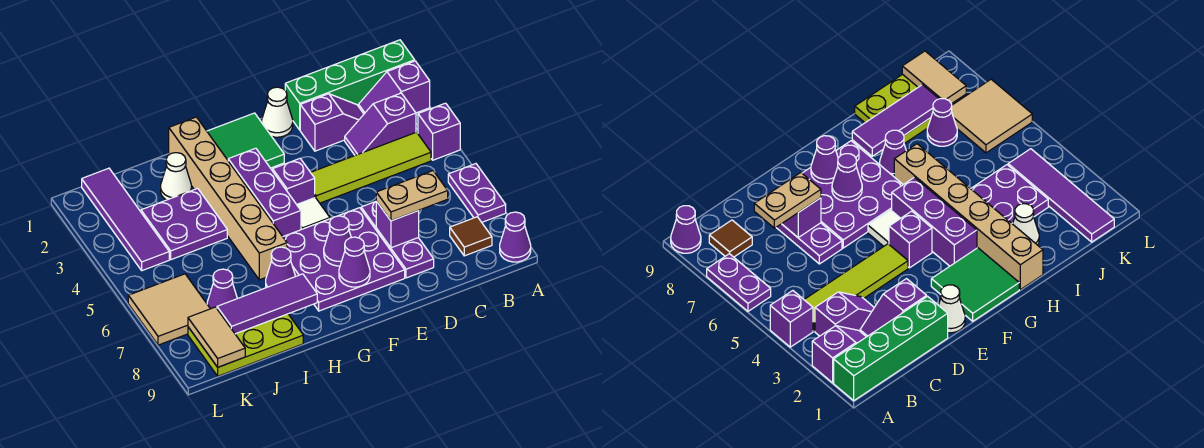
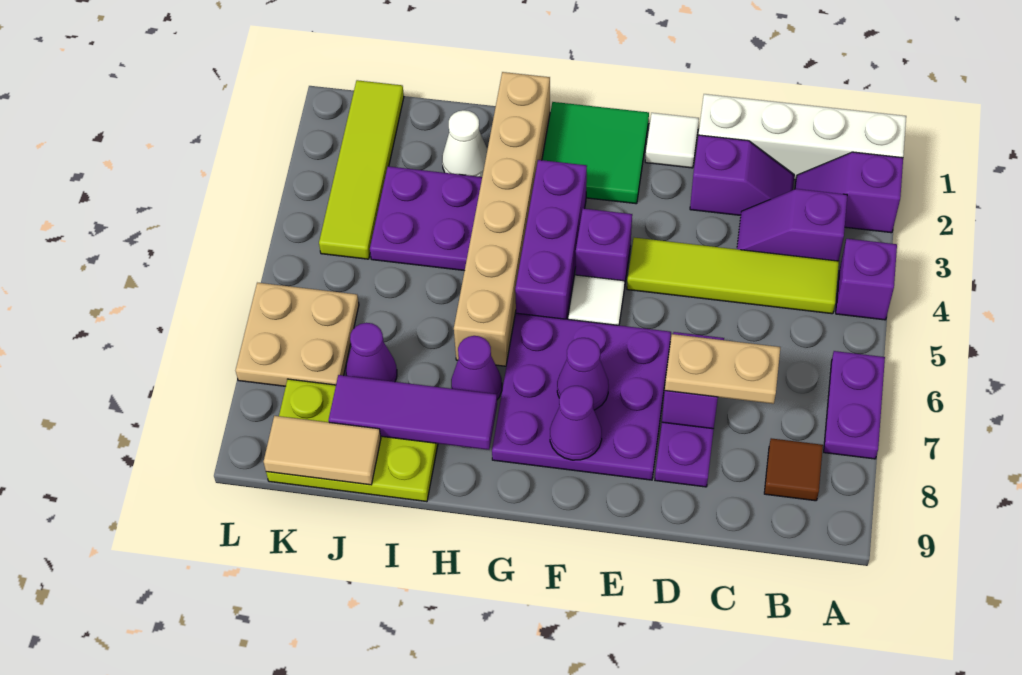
green 1x4 brick [285,40,415,130] -> white 1x4 brick [699,94,906,179]
purple 1x1 cone [500,212,531,262] -> none
white 1x1 cone [262,87,293,137] -> white 1x1 tile [645,113,699,168]
purple 1x4 tile [82,168,169,271] -> lime 1x4 tile [319,80,404,259]
tan 2x2 tile [128,274,210,345] -> tan 2x2 plate [236,283,359,386]
tan 1x2 tile [188,307,245,367] -> tan 1x2 tile turned to [264,416,381,485]

